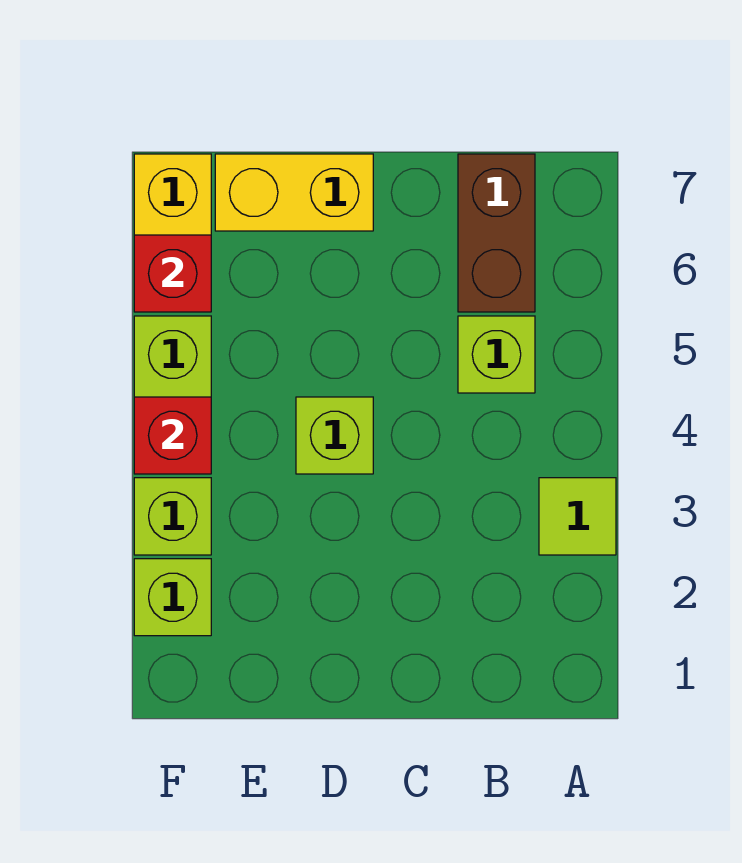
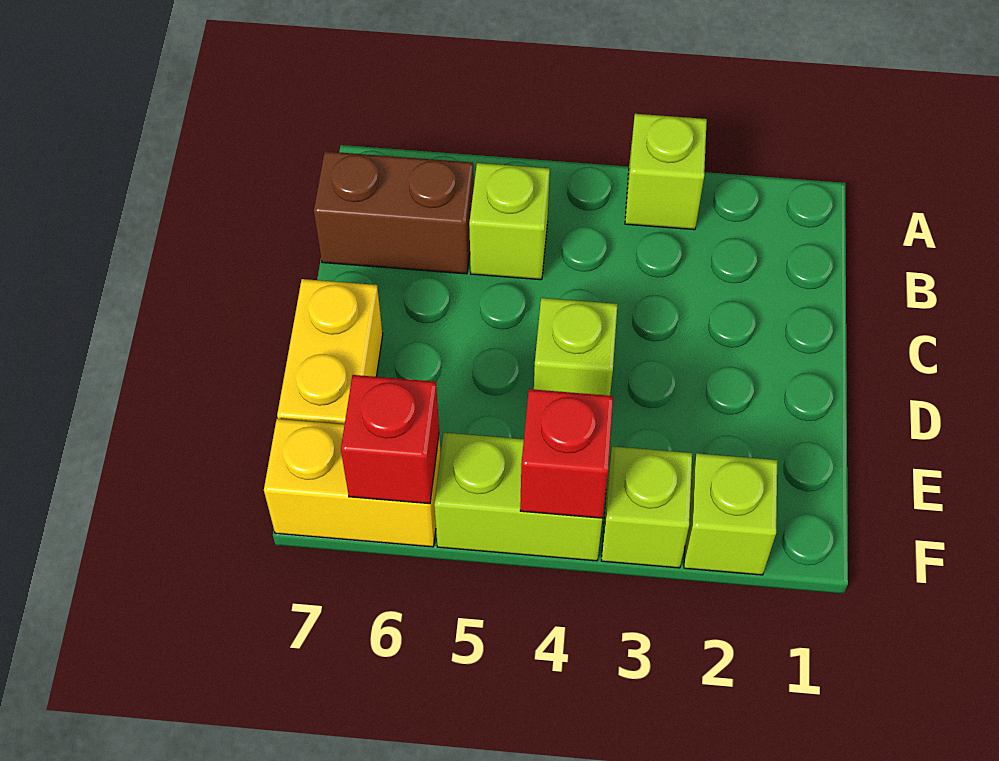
lime 1x1 tile [539,478,616,555] -> lime 1x1 brick [625,114,707,230]

